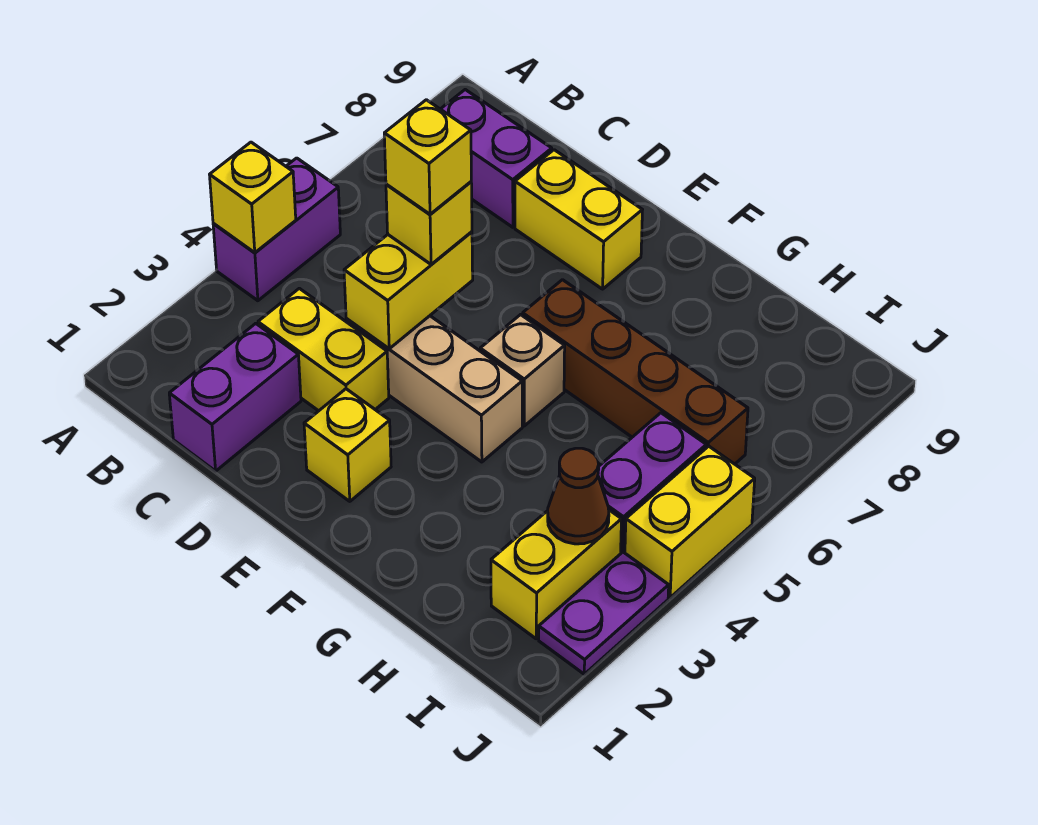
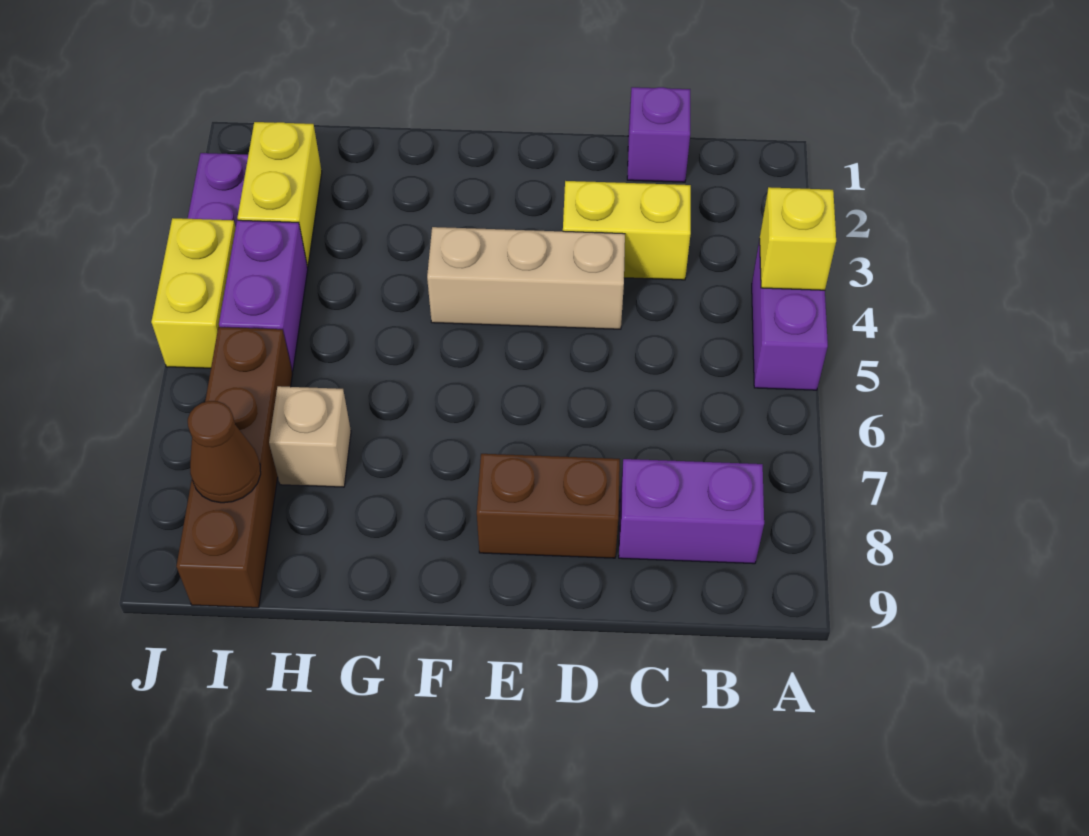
purple 1x2 brick [169,323,301,471] -> purple 1x1 brick [627,87,690,182]
yellow 1x2 brick [344,232,473,349] -> none
yellow 1x1 brick [386,182,472,264] -> none
yellow 1x1 brick [384,100,471,214] -> none
yellow 1x2 brick [515,150,642,289] -> brown 1x2 brick [477,454,620,558]
yellow 1x1 brick [304,389,391,501] -> none
tan 1x1 brick [480,315,565,426] -> tan 1x1 brick moved to [269,386,351,487]
brown 1x4 brick [523,280,748,464] -> brown 1x4 brick turned to [176,327,293,608]
brown 1x1 cone [548,448,609,544] -> brown 1x1 cone moved to [188,401,261,503]

